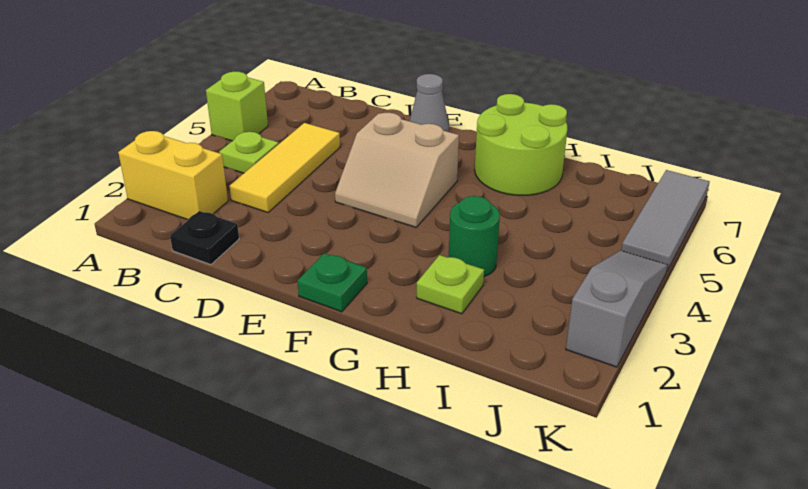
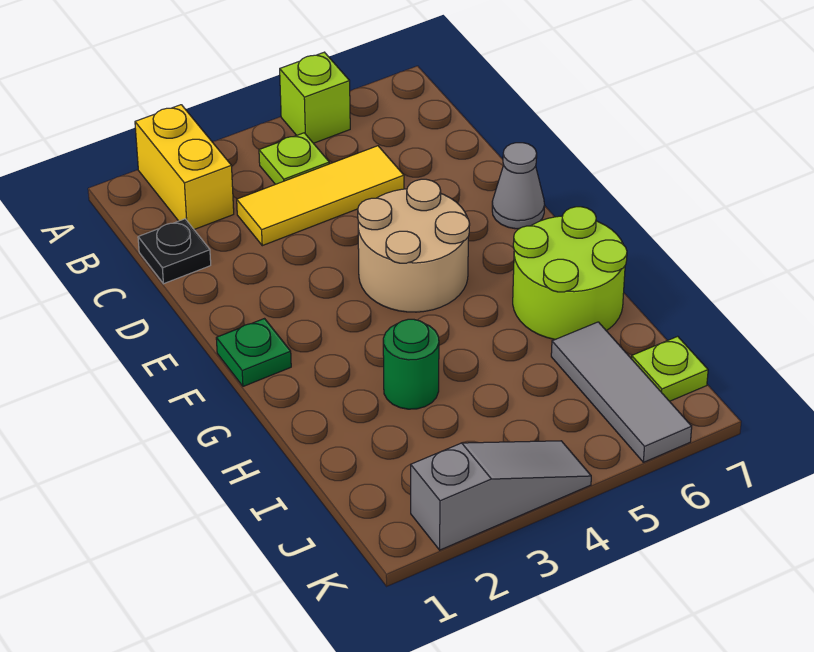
tan 2x2 slope [335,113,459,227] -> tan 2x2 round brick [358,179,470,312]
lime 1x1 plate [417,255,484,314] -> lime 1x1 plate moved to [631,336,708,401]
grey 1x3 tile [621,170,709,271] -> grey 1x3 tile turned to [551,322,692,462]

